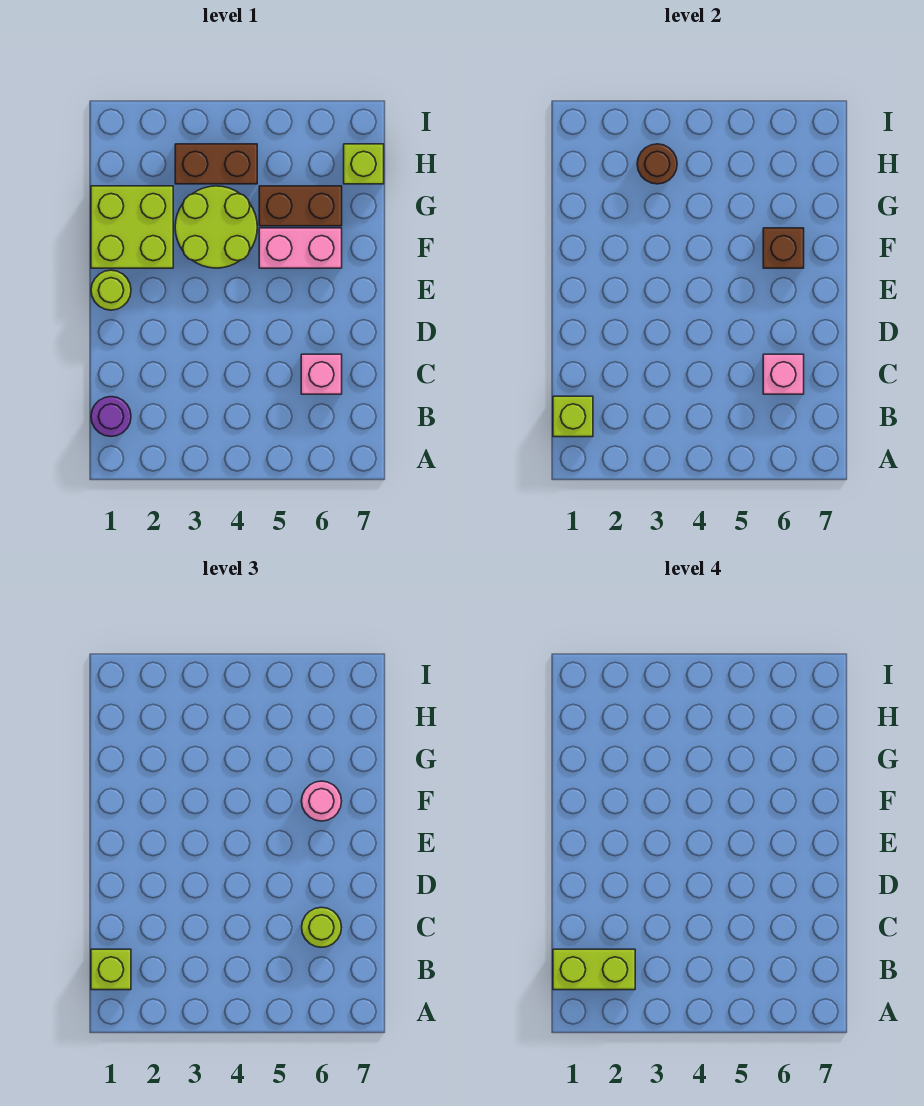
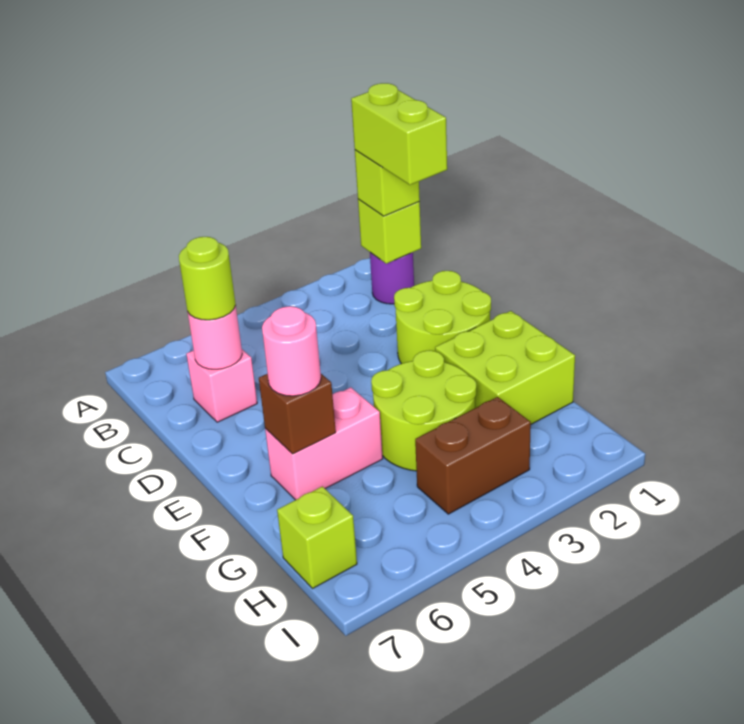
lime 1x2 brick [553,949,635,990] -> lime 1x2 brick turned to [351,83,447,185]
pink 1x1 brick [763,354,804,394] -> pink 1x1 round brick [188,306,242,369]
lime 1x1 round brick [91,270,131,310] -> lime 2x2 round brick [394,271,491,364]
brown 1x2 brick [259,186,342,226] -> none
brown 1x1 round brick [637,144,677,184] -> none

